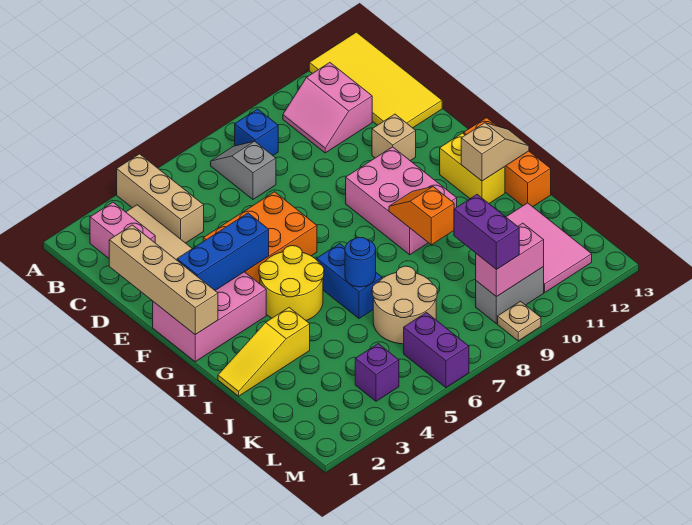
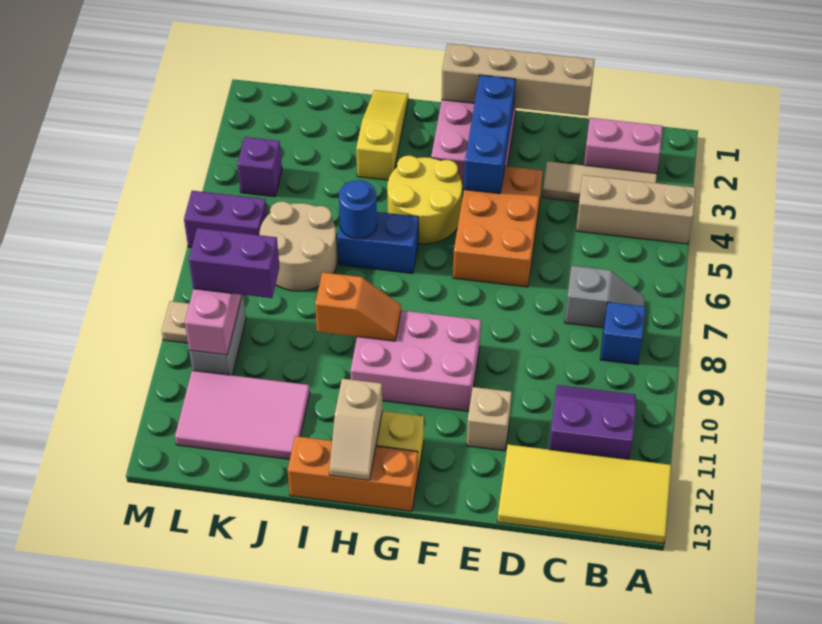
pink 2x2 slope [283,63,372,153] -> purple 2x2 slope [549,385,636,460]

